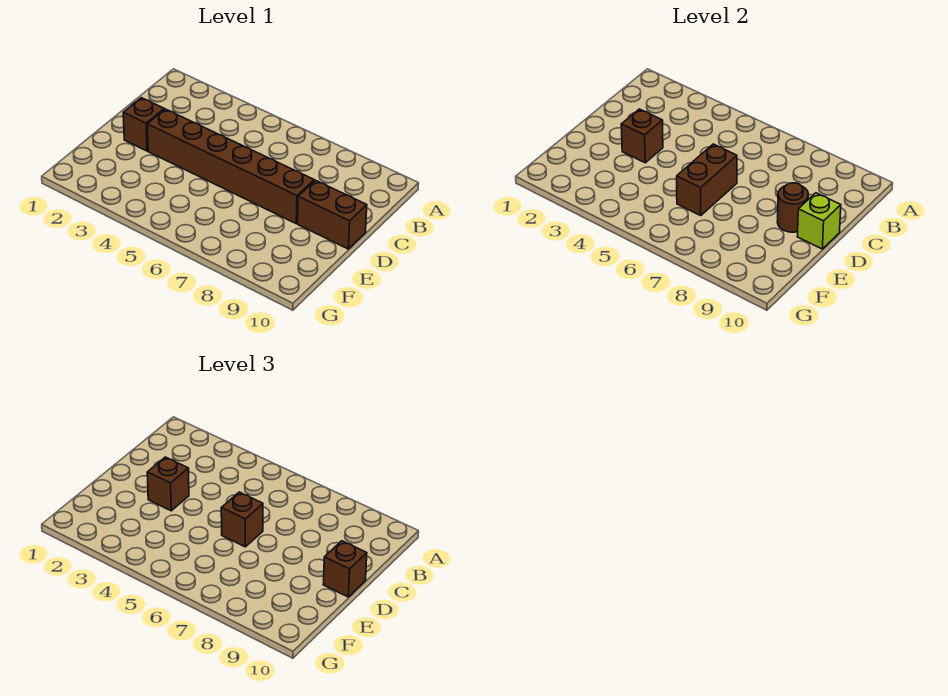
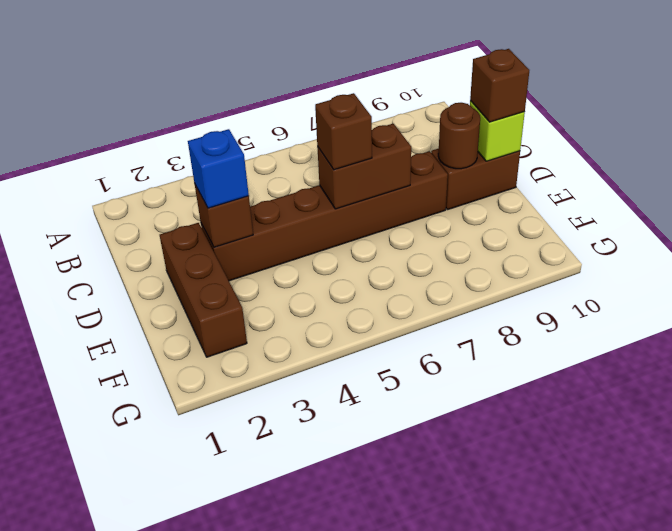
brown 1x1 brick [123,98,164,151] -> brown 1x3 brick [160,223,247,357]
brown 1x1 brick [147,457,189,511] -> blue 1x1 brick [188,129,249,208]
brown 1x2 brick [677,144,737,215] -> brown 1x2 brick turned to [317,123,411,209]

